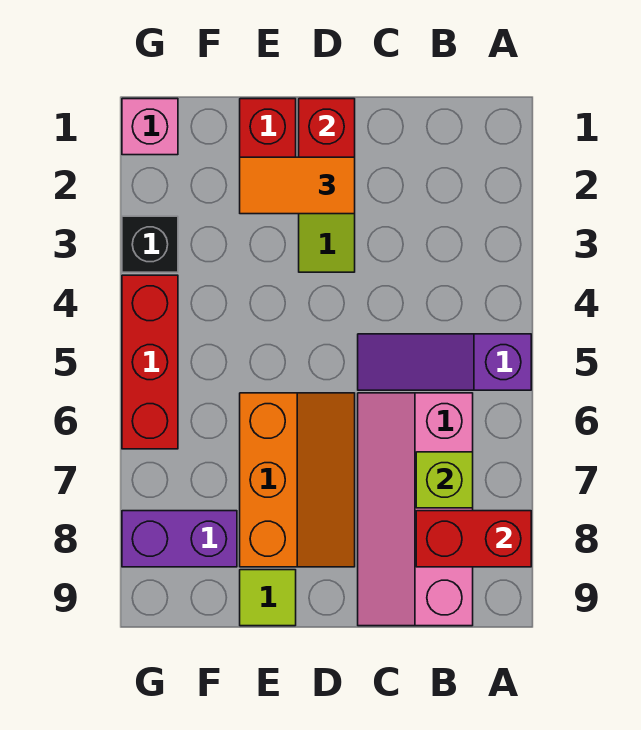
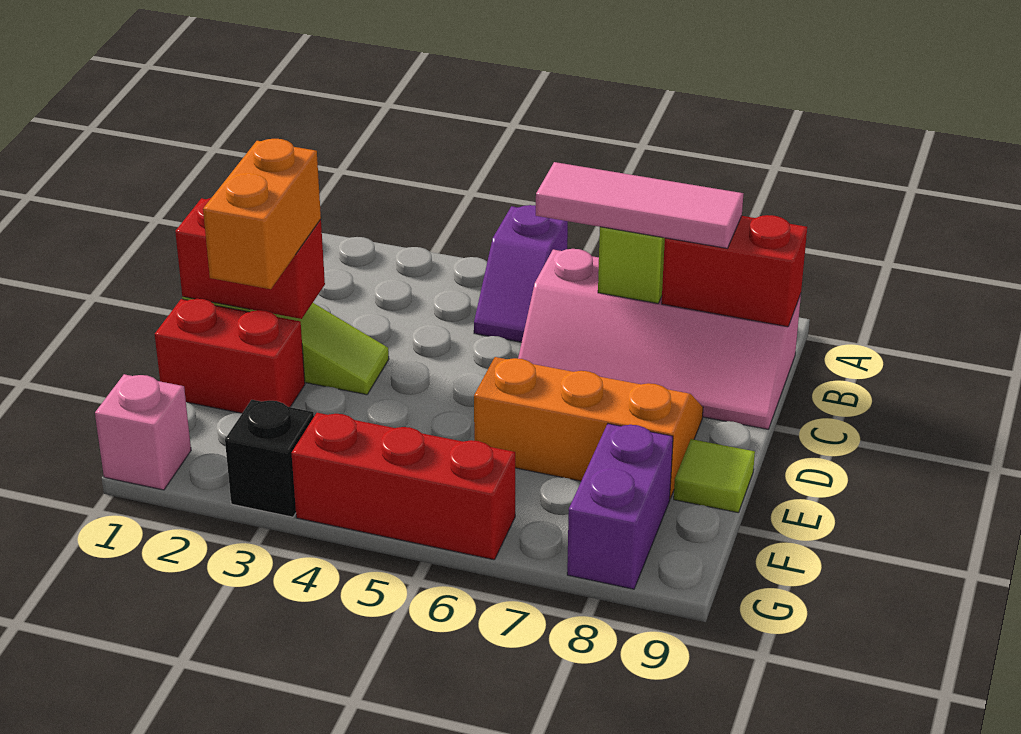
purple 1x3 slope [358,334,531,390] -> purple 1x2 slope [474,205,568,342]
red 1x2 brick [416,511,531,567] -> red 1x2 brick turned to [662,215,807,327]
none -> pink 1x3 tile [536,162,743,248]
orange 1x2 tile [240,157,355,214] -> orange 1x2 brick [203,139,321,289]

